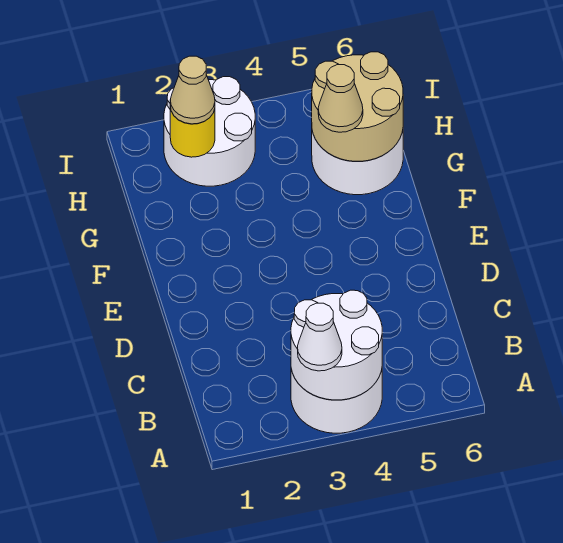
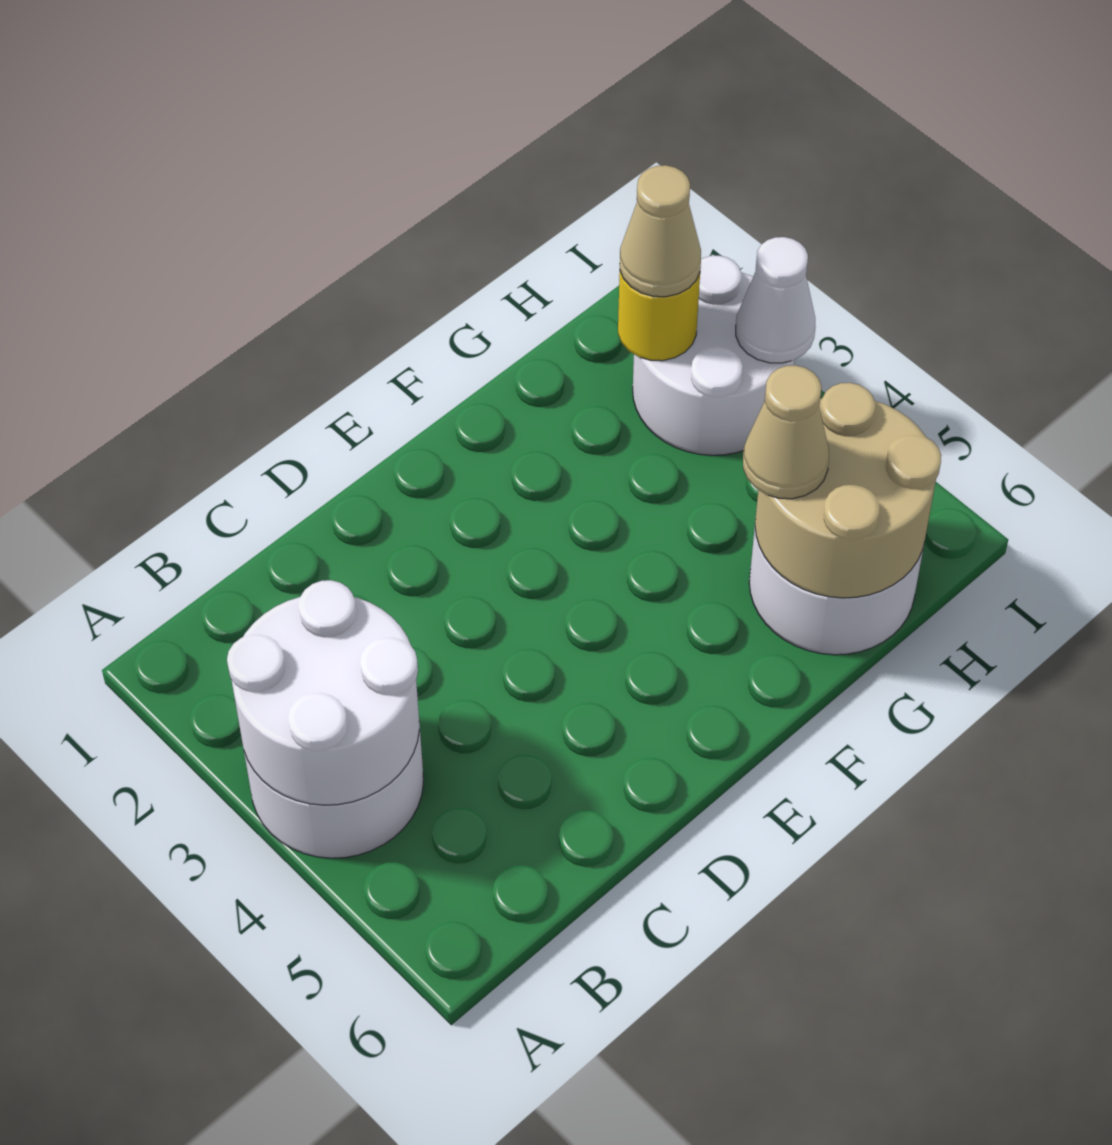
white 1x1 cone [298,303,342,371] -> white 1x1 cone moved to [736,237,815,363]

